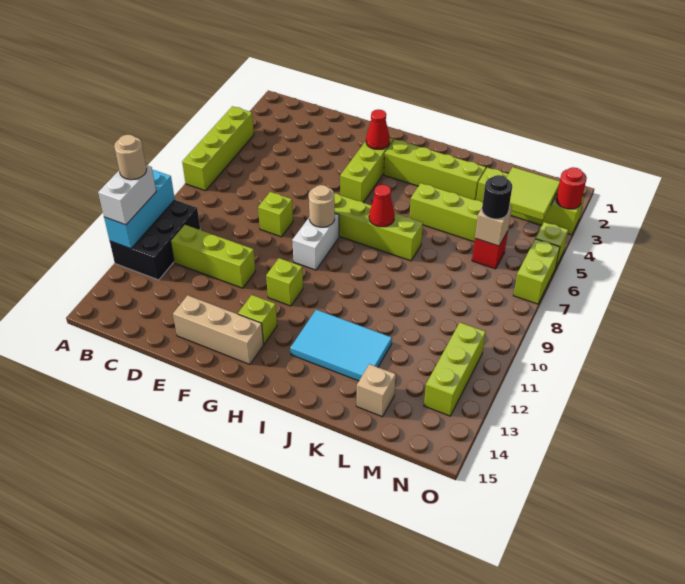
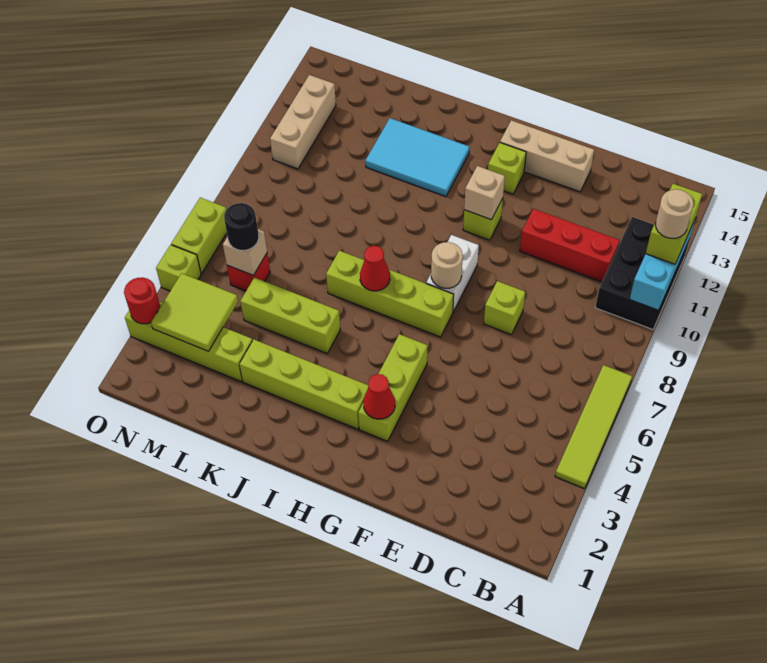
lime 1x4 brick [182,106,254,191] -> lime 1x4 tile [555,365,632,489]
white 1x2 brick [98,165,156,225] -> lime 1x2 brick [646,184,702,264]
lime 1x3 brick [171,225,255,288] -> red 1x3 brick [520,209,619,282]
tan 1x1 brick [356,364,396,417] -> tan 1x1 brick moved to [464,166,505,220]
lime 1x3 brick [424,323,486,416] -> tan 1x3 brick [270,75,336,169]

